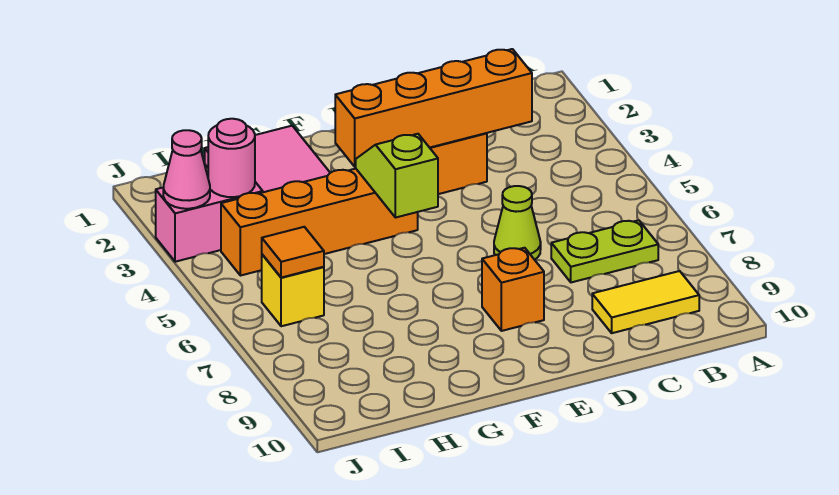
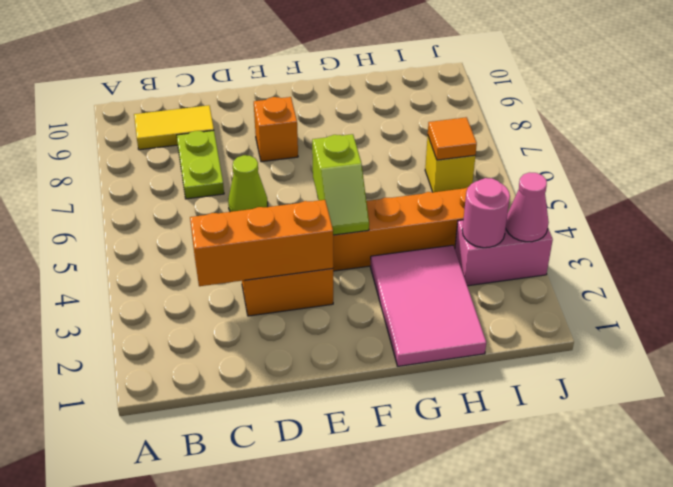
lime 1x2 plate [551,220,658,282] -> lime 1x2 plate turned to [177,130,224,199]
orange 1x4 brick [335,49,532,167] -> orange 1x3 brick [190,200,333,286]

